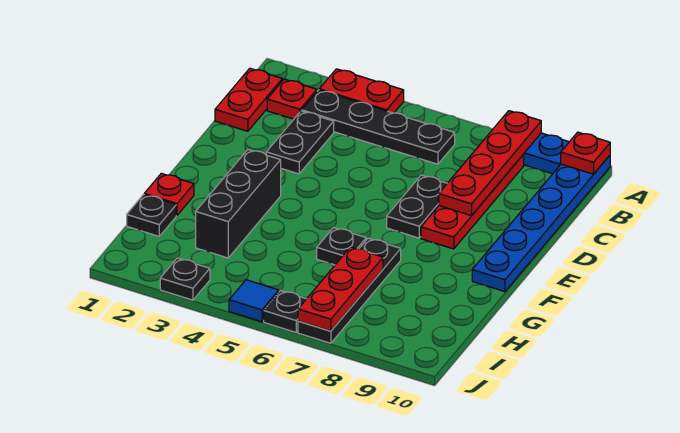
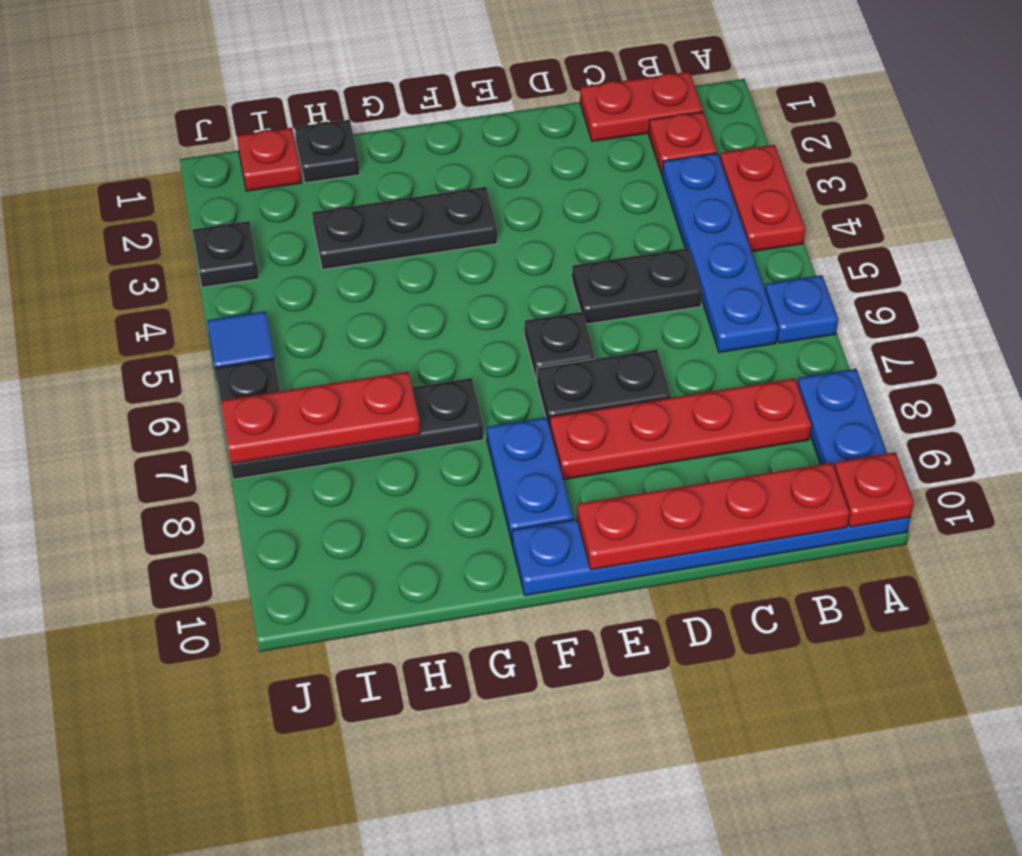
none -> blue 1x1 plate [765,275,838,343]
red 1x4 plate [439,111,541,216] -> red 1x4 plate moved to [577,463,850,570]
black 1x4 plate [302,90,455,164] -> blue 1x4 plate [662,153,778,352]
black 1x2 plate [266,111,334,174] -> black 1x2 plate moved to [572,248,702,324]
black 1x3 brick [196,150,281,258] -> black 1x3 plate [312,187,497,270]
none -> blue 1x2 plate [487,417,573,542]
red 1x1 plate [144,173,194,215] -> red 1x1 plate moved to [237,128,302,191]
black 1x1 plate [317,227,366,265] -> black 1x1 plate moved to [524,312,595,381]

